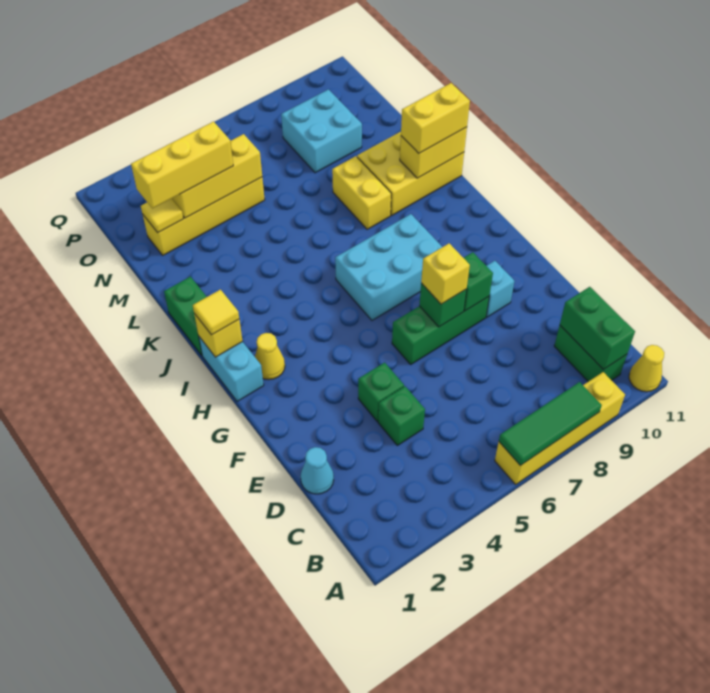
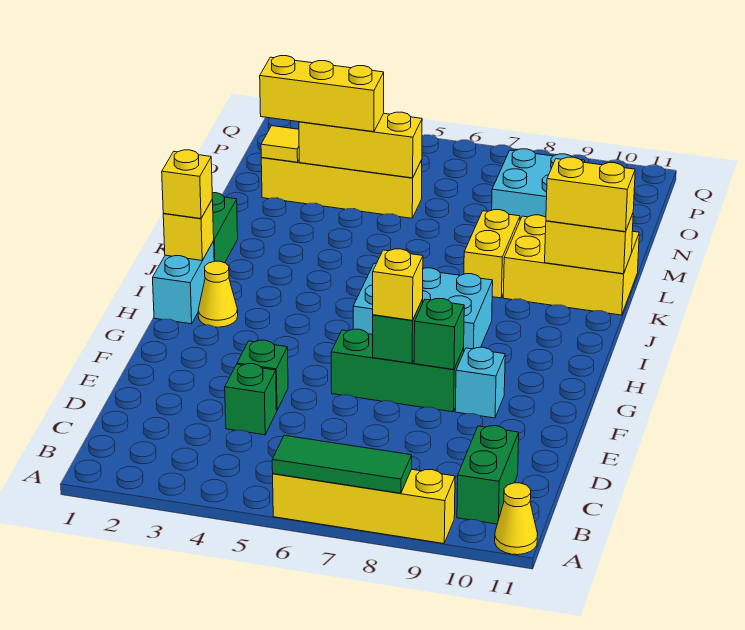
green 1x2 brick [560,287,635,370] -> none
cyan 1x1 cone [301,447,334,494] -> none
yellow 1x1 tile [193,290,239,335] -> yellow 1x1 brick [162,150,212,219]

